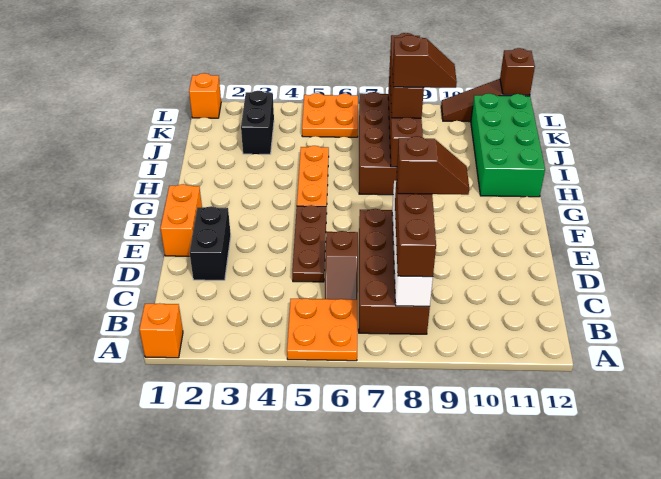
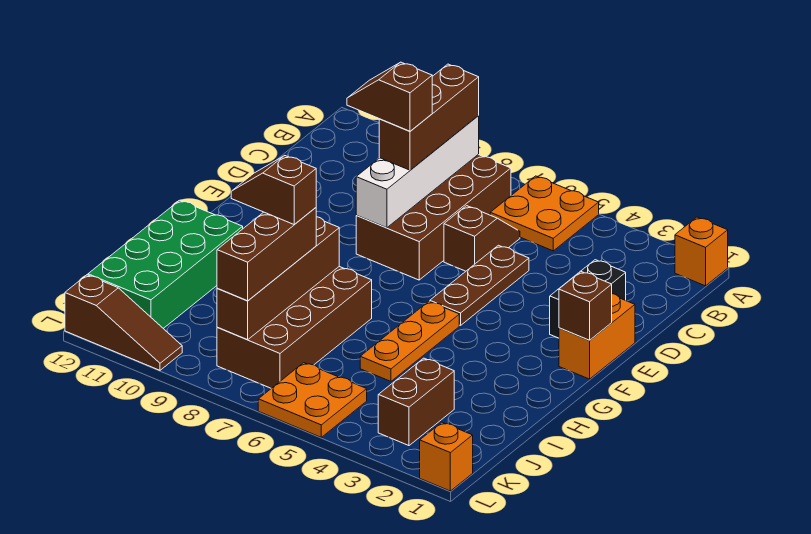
black 1x2 brick [241,91,274,154] -> brown 1x2 brick [378,358,454,446]
brown 1x1 brick [500,48,535,95] -> brown 1x1 brick moved to [559,272,612,340]

